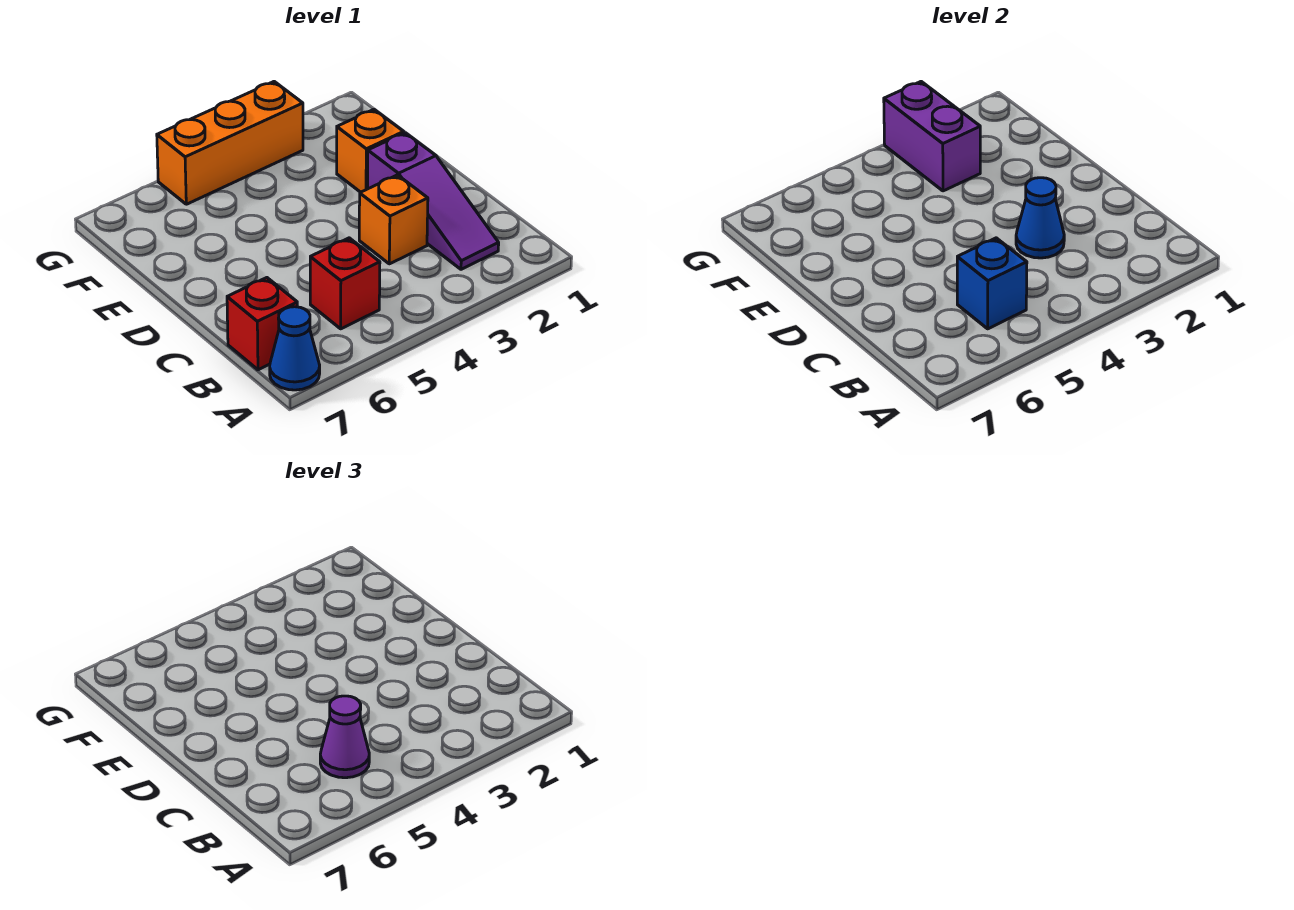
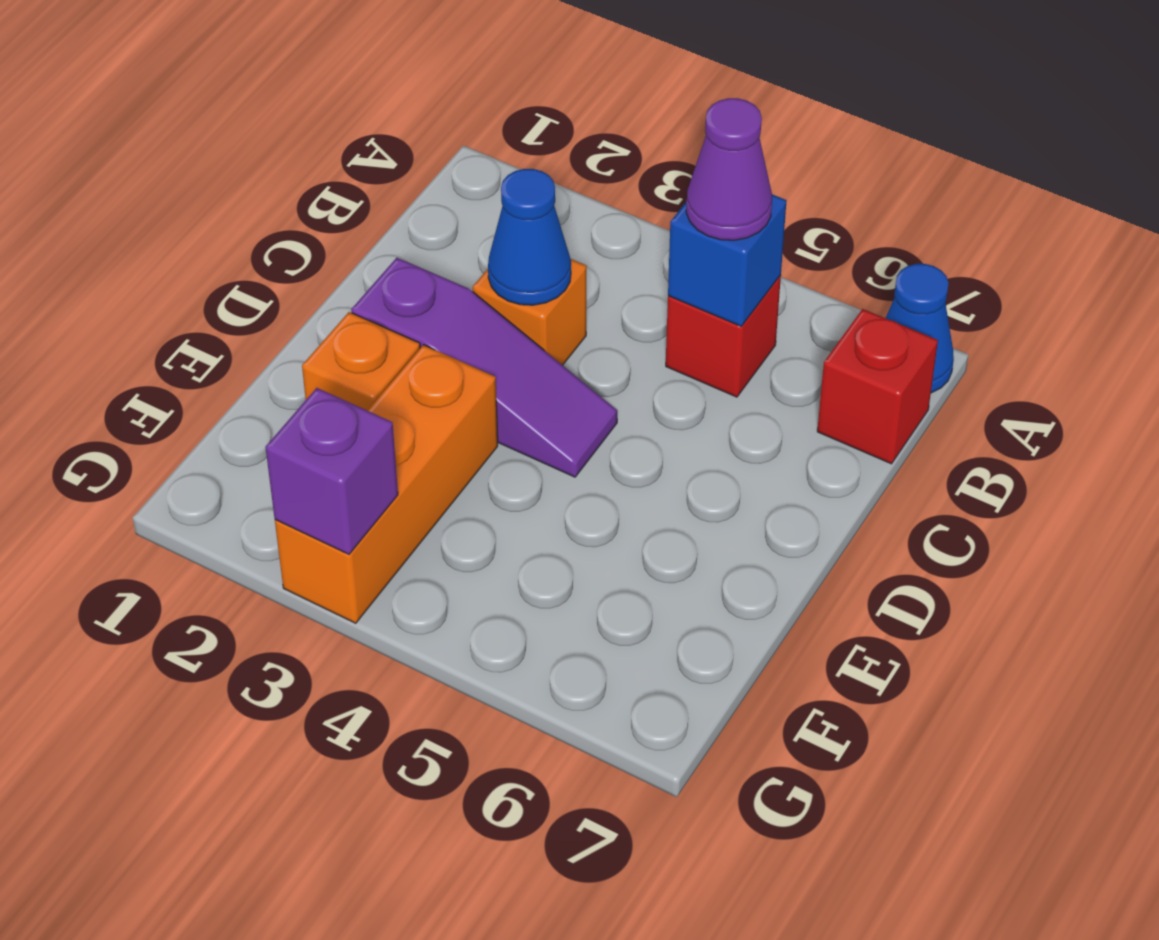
purple 1x3 slope [368,133,499,269] -> purple 1x3 slope turned to [351,258,617,477]
purple 1x2 brick [884,82,980,191] -> purple 1x1 brick [266,388,398,554]
orange 1x3 brick [157,82,303,204] -> orange 1x3 brick turned to [275,345,498,623]

